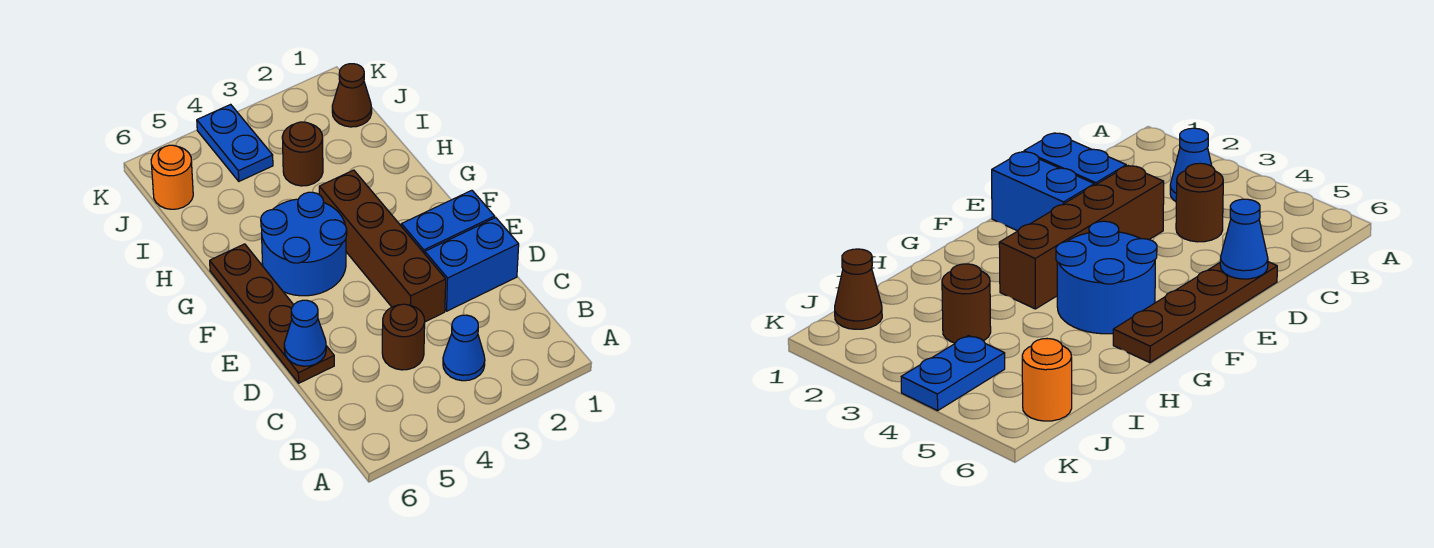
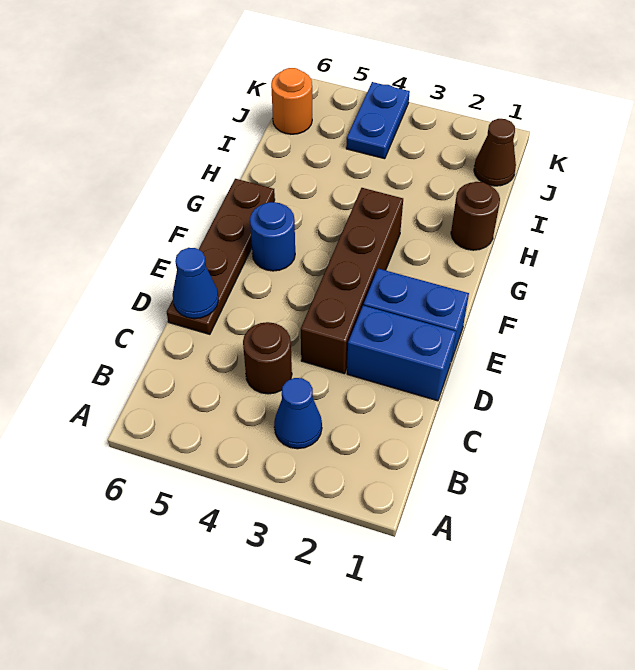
blue 2x2 round brick [261,192,347,296] -> blue 1x1 round brick [250,202,295,271]
brown 1x1 round brick [282,122,323,186] -> brown 1x1 round brick moved to [451,182,500,250]

